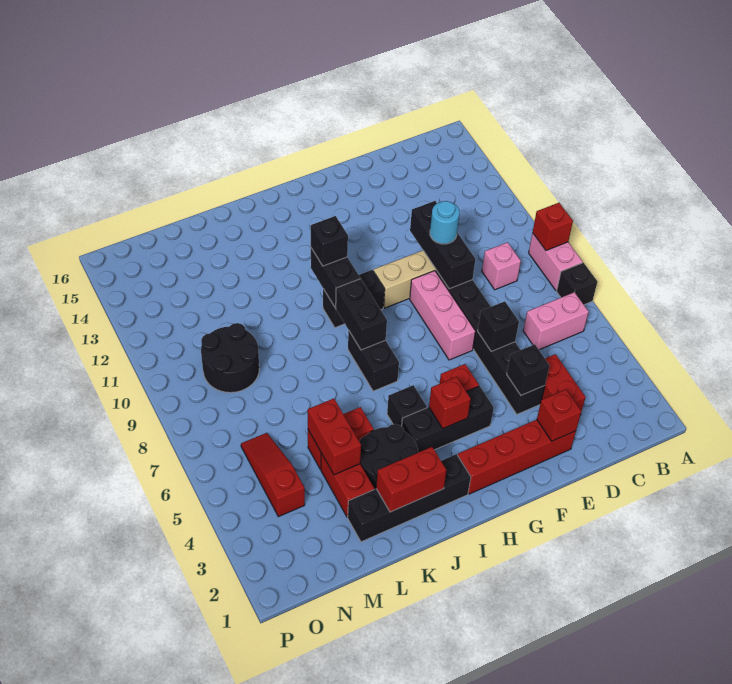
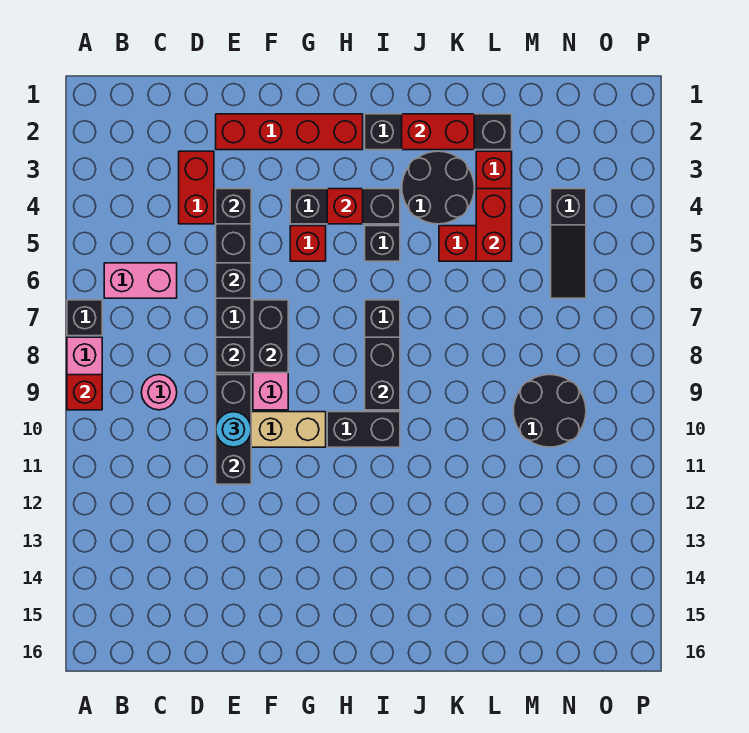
pink 1x1 brick [482,242,521,290] -> pink 1x1 round brick [141,375,177,410]
red 1x1 brick [537,390,582,441] -> none
black 1x2 brick [311,248,360,308] -> black 1x2 brick moved to [253,300,288,373]
black 1x1 brick [311,216,348,266] -> black 1x1 brick moved to [216,337,251,373]
red 1x3 slope [241,433,305,517] -> black 1x3 slope [551,189,586,298]

